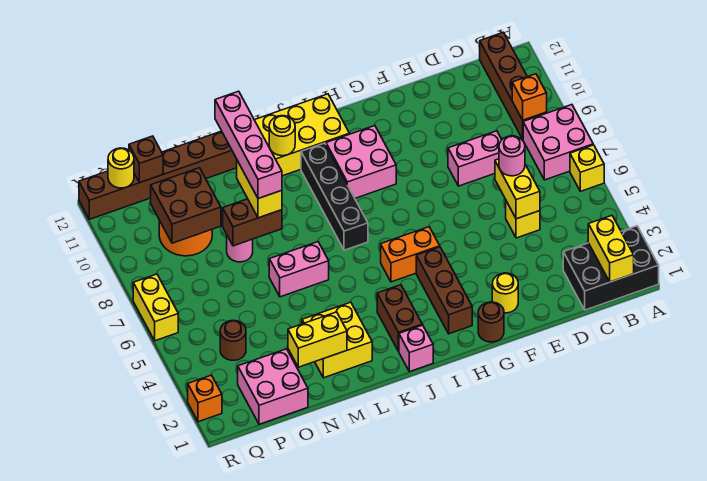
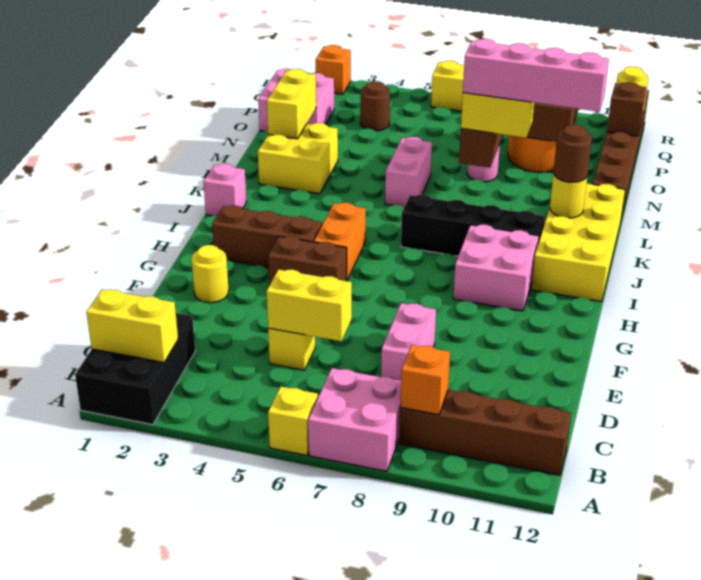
pink 1x1 round brick [499,136,525,176] -> none
brown 1x1 round brick [478,302,504,342] -> brown 1x1 round brick moved to [554,125,592,182]
brown 1x2 brick [377,285,422,351] -> brown 1x2 brick moved to [268,236,347,285]

